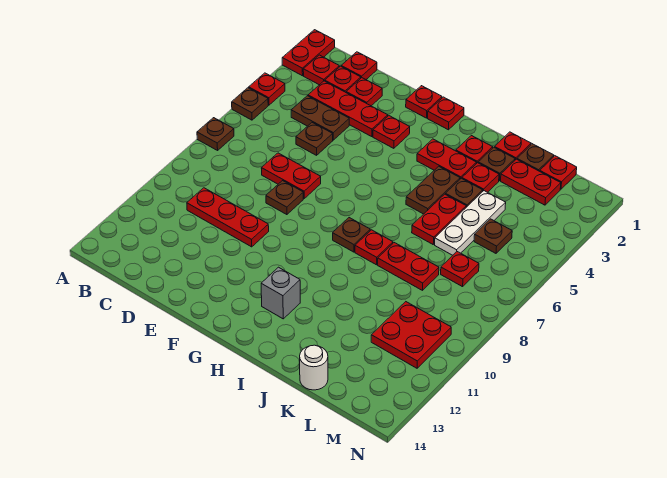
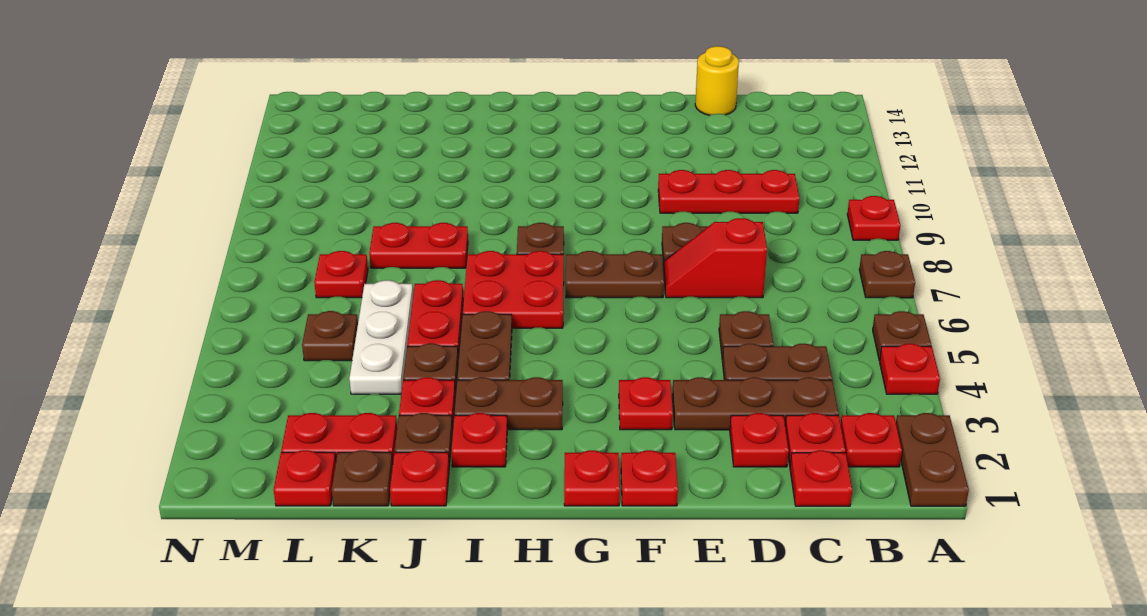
red 1x2 plate [282,30,335,76] -> brown 1x2 plate [896,413,969,506]
red 1x3 plate [308,81,388,137] -> brown 1x3 plate [672,377,839,430]
red 1x2 plate [261,153,321,198] -> red 1x2 slope [664,218,767,298]
none -> yellow 1x1 round brick [695,46,739,115]
none -> brown 1x2 plate [566,251,664,298]
red 1x2 plate [417,139,476,179] -> brown 1x2 plate [454,377,563,430]
grey 1x1 brick [261,267,300,319] -> none
red 1x1 plate [355,230,393,265] -> red 1x1 plate moved to [847,196,900,240]
white 1x1 round brick [300,345,328,390] -> none
red 2x2 plate [371,302,451,368] -> red 2x2 plate moved to [463,251,564,328]

